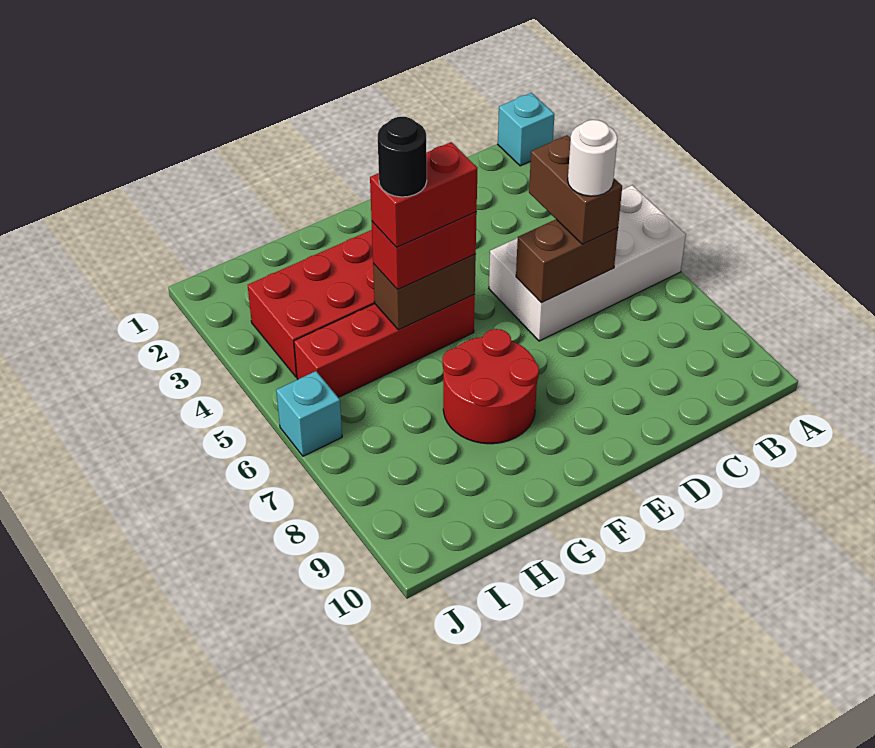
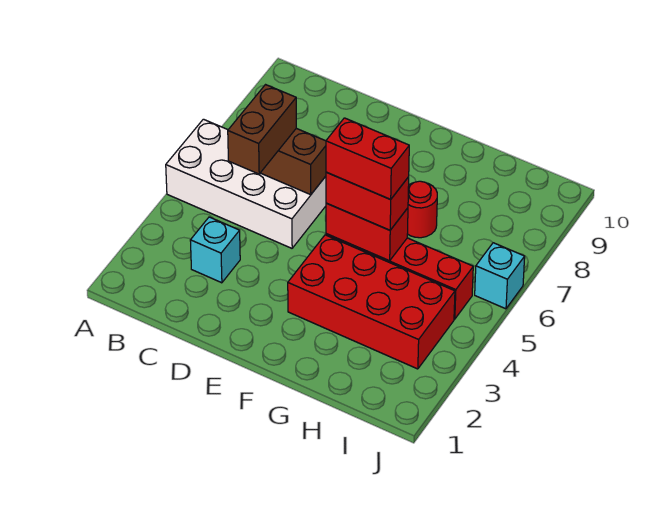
cyan 1x1 brick [498,93,554,166] -> cyan 1x1 brick moved to [190,217,240,283]
white 1x1 round brick [568,120,617,196] -> none
brown 1x2 brick [373,254,476,330] -> red 1x2 brick [326,203,408,261]
red 2x2 round brick [443,329,539,444] -> red 1x1 round brick [408,181,437,238]
black 1x1 round brick [378,117,427,197] -> none

